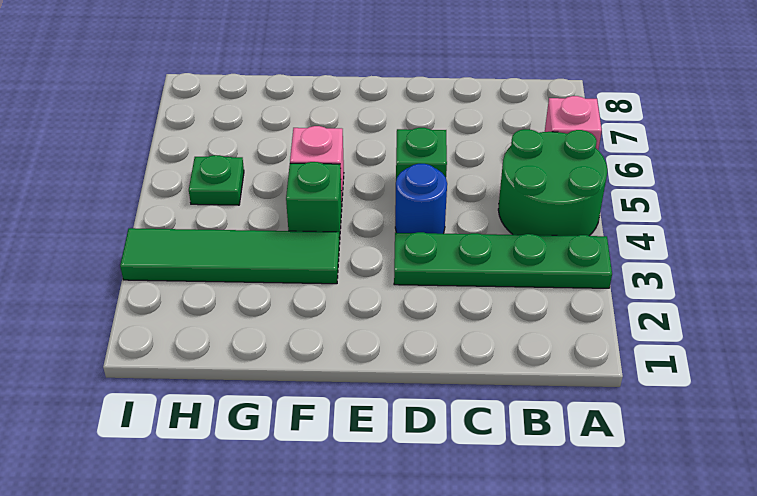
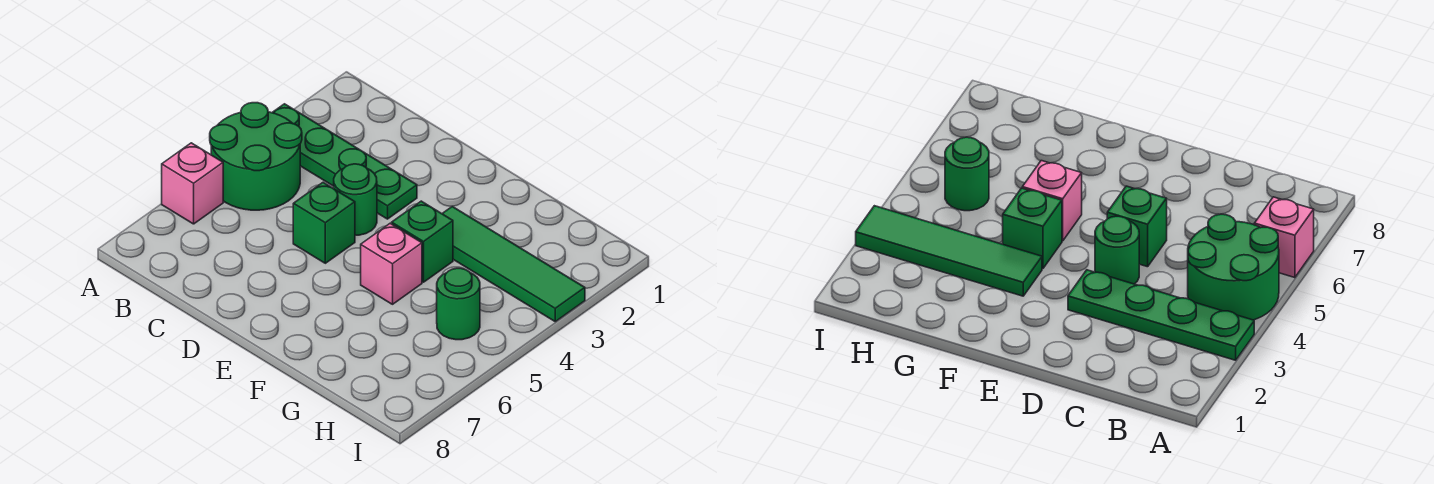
blue 1x1 round brick [395,164,447,234] -> green 1x1 round brick [334,164,377,235]
green 1x1 plate [189,155,244,205] -> green 1x1 round brick [437,268,480,340]

